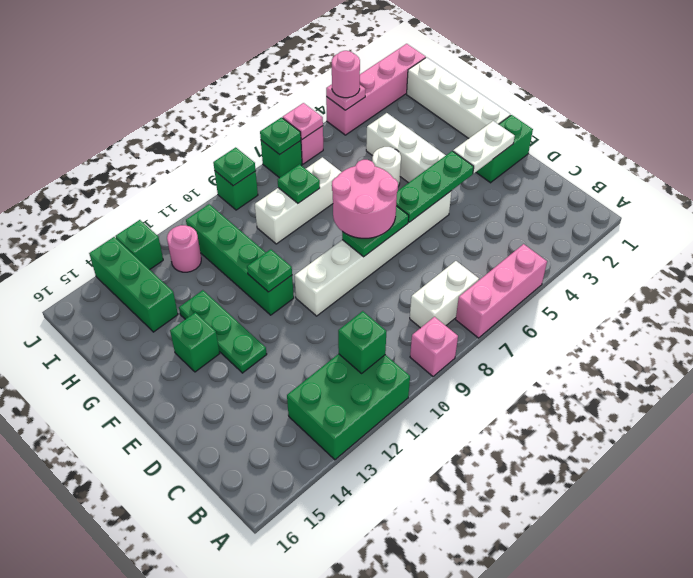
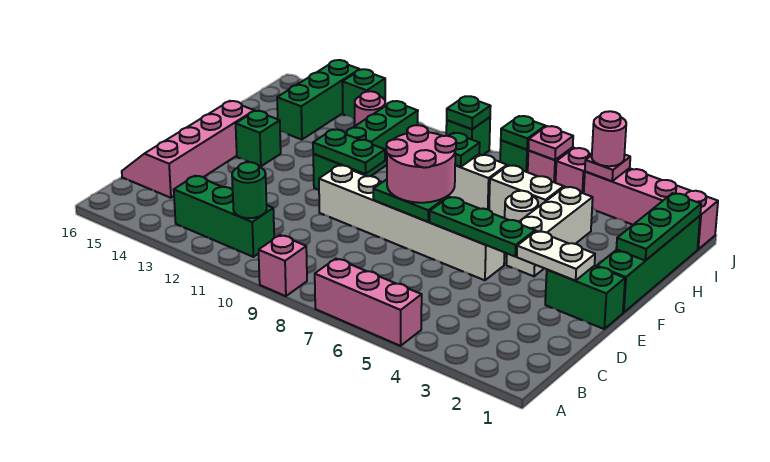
green 2x3 brick [287,354,410,460] -> green 1x3 brick [174,176,274,257]
white 1x2 brick [410,261,479,328] -> white 1x2 brick moved to [489,165,564,218]
green 1x1 brick [338,311,386,373] -> green 1x1 round brick [232,162,267,218]
none -> pink 2x4 slope [122,101,254,198]
green 1x3 plate [179,290,267,373] -> green 1x3 plate moved to [616,193,701,261]
white 1x4 brick [407,57,510,138] -> green 1x4 brick [597,216,700,313]
green 1x1 plate [247,249,292,292] -> green 1x2 plate [313,129,385,174]
none -> pink 1x1 brick [556,148,592,193]

